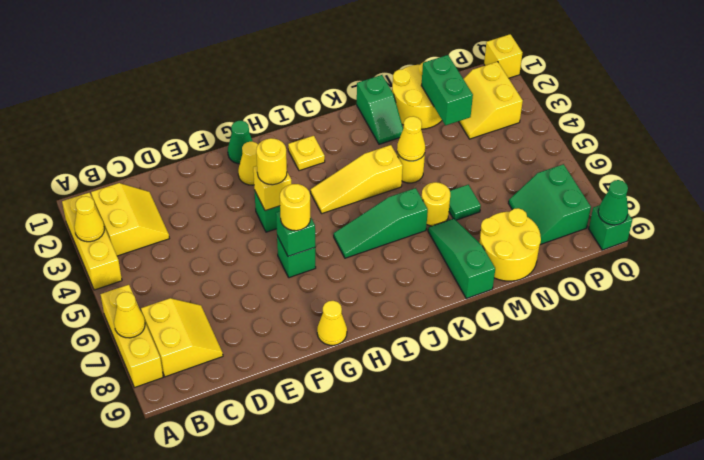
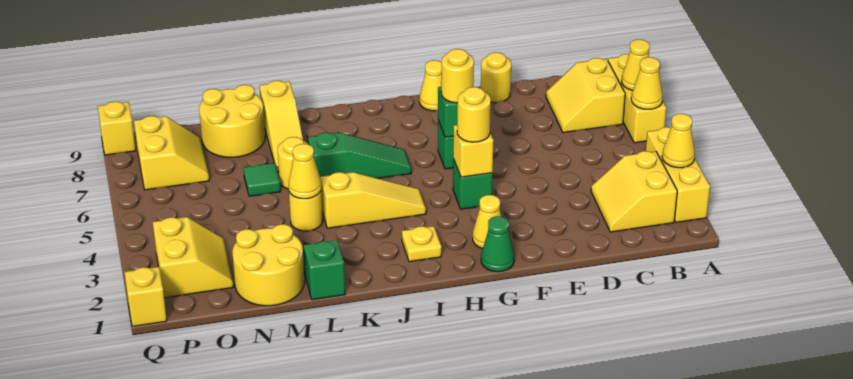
none -> yellow 1x1 cone [631,57,663,109]
none -> yellow 1x1 round brick [481,53,511,103]
green 1x3 slope [428,219,495,298] -> yellow 1x3 slope [259,81,303,172]
green 1x2 brick [421,55,473,125] -> none
green 2x2 slope [509,164,591,245] -> yellow 2x2 slope [134,116,209,190]
green 1x1 brick [589,205,632,250] -> yellow 1x1 brick [98,102,136,155]
green 1x1 cone [598,180,628,225] -> none

